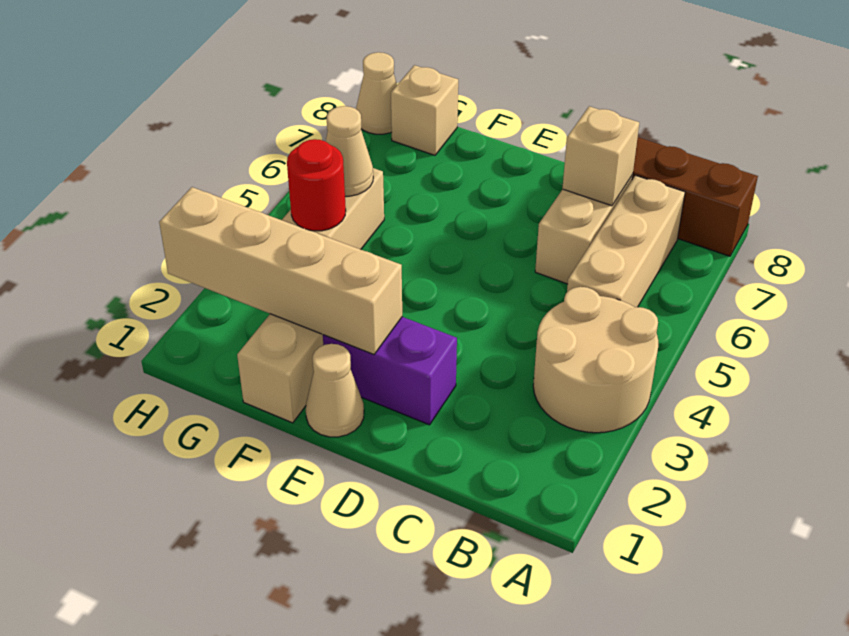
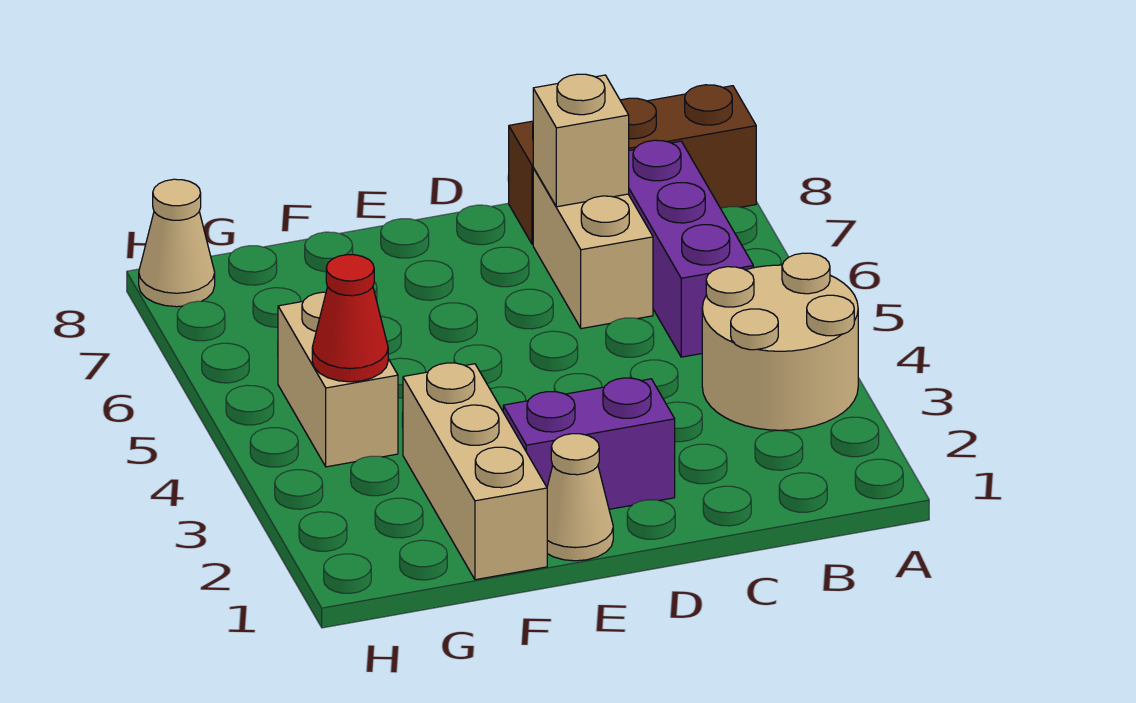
tan 1x3 brick [567,175,685,307] -> purple 1x3 brick [629,140,753,357]
tan 1x4 brick [159,187,402,354] -> none
red 1x1 round brick [287,139,346,231] -> red 1x1 cone [312,255,388,382]
tan 1x1 cone [326,106,373,196] -> none
tan 1x1 brick [391,65,458,155] -> none

